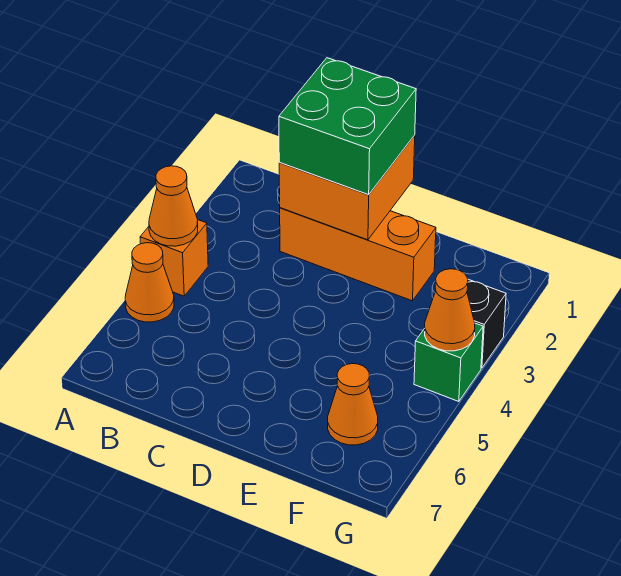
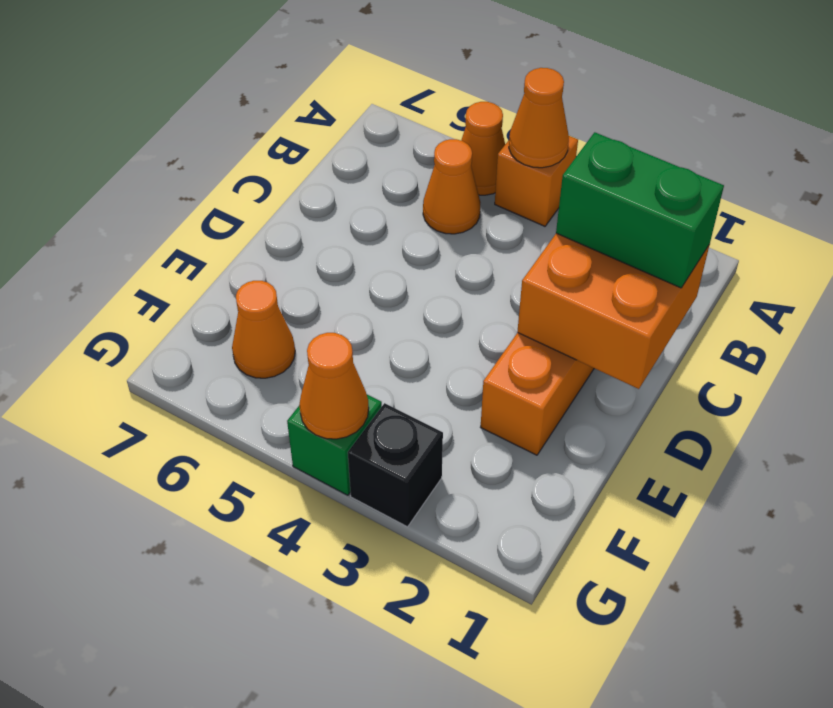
none -> orange 1x1 cone [423,139,481,234]
green 2x2 brick [279,58,416,195] -> green 1x2 brick [556,132,724,288]

